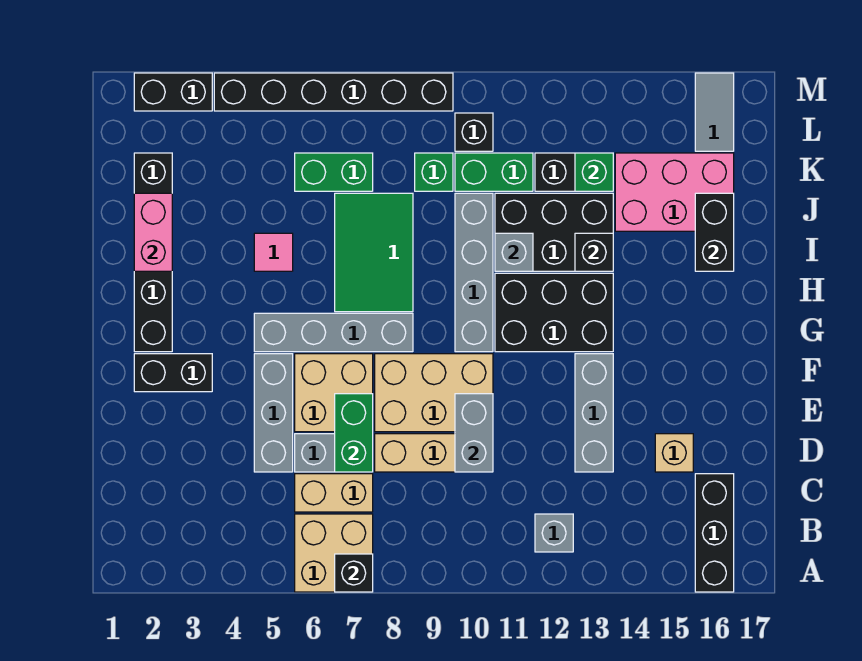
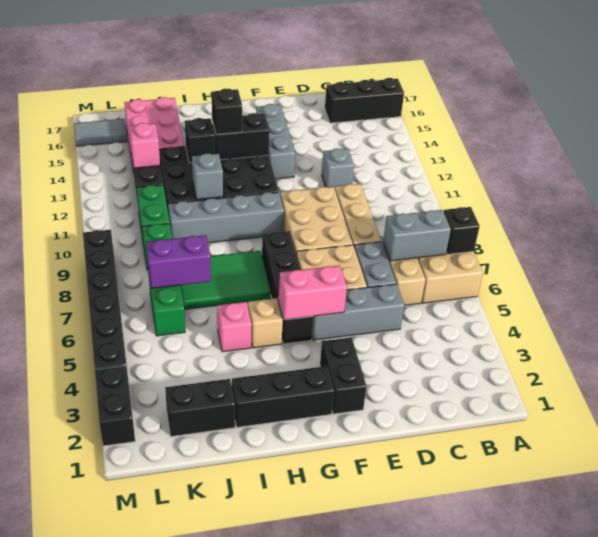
grey 1x1 brick [535,514,573,552] -> grey 1x1 brick moved to [322,148,354,188]
green 1x2 brick [335,394,373,472] -> none
grey 1x2 brick [455,394,493,472] -> grey 1x2 brick moved to [383,210,451,261]
grey 1x3 brick [575,354,613,472] -> grey 1x3 brick turned to [256,104,295,179]
tan 1x1 brick [655,434,693,472] -> tan 1x1 brick moved to [248,298,283,348]
grey 1x4 brick [254,313,413,352] -> black 1x4 brick [262,231,314,344]
pink 1x2 brick [134,193,172,271] -> pink 1x2 brick moved to [279,265,347,320]
pink 1x1 tile [254,233,293,271] -> pink 1x1 brick [217,302,252,352]
black 1x2 brick [695,193,734,271] -> black 1x2 brick moved to [212,113,270,160]
none -> purple 1x2 brick [146,235,211,288]
green 1x1 brick [575,153,613,191] -> pink 1x1 brick [129,123,160,168]
black 1x1 brick [455,113,493,151] -> black 1x1 brick moved to [212,88,243,134]

